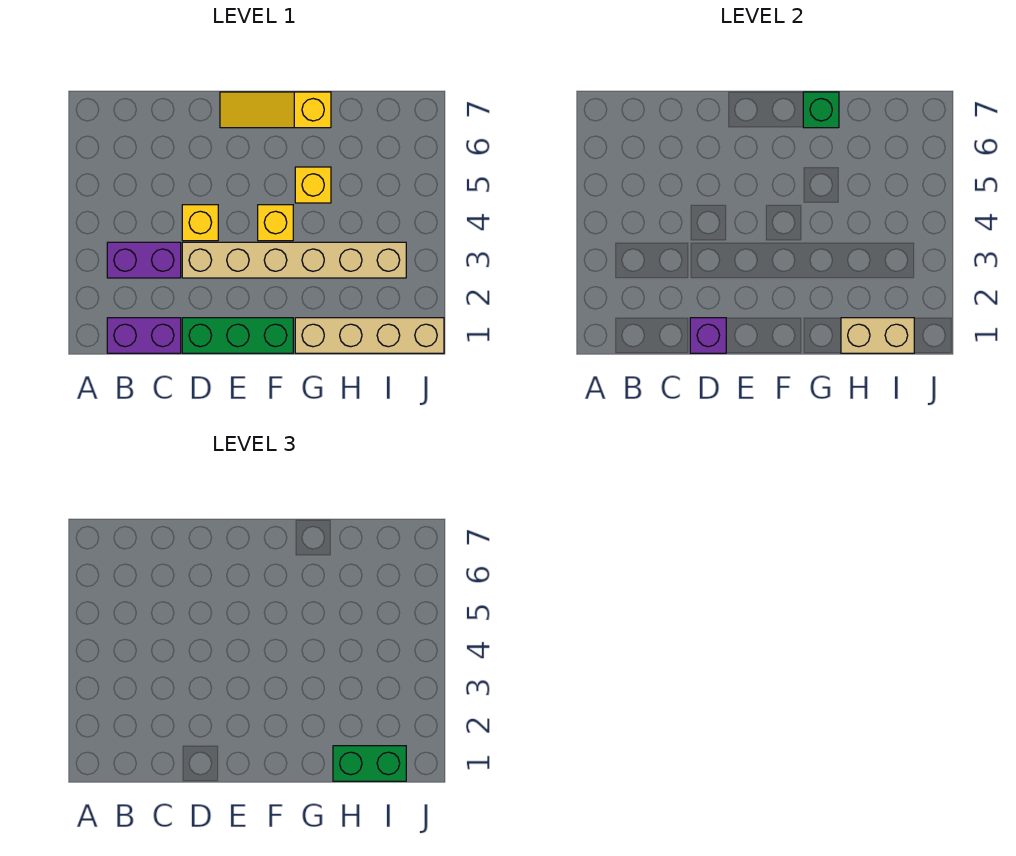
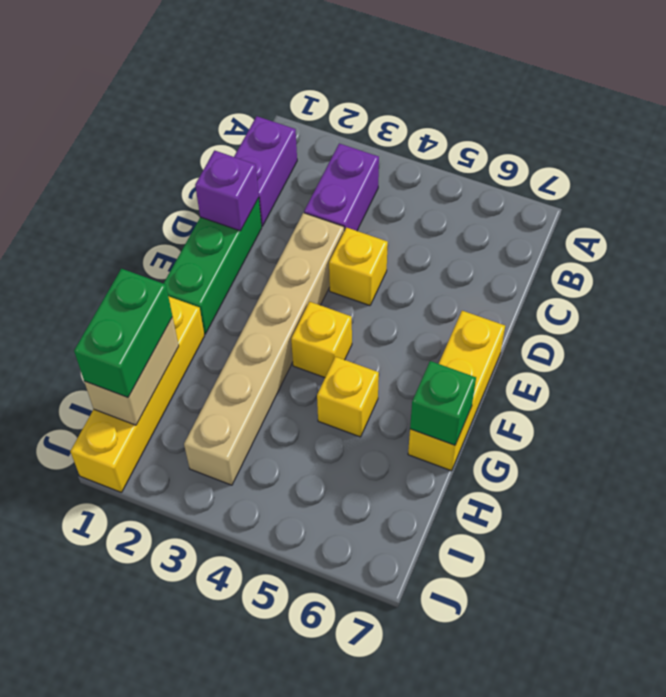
yellow 1x3 slope [220,92,331,128] -> yellow 1x3 brick [408,311,505,471]
tan 1x4 brick [295,318,444,353] -> yellow 1x4 brick [70,297,205,492]

